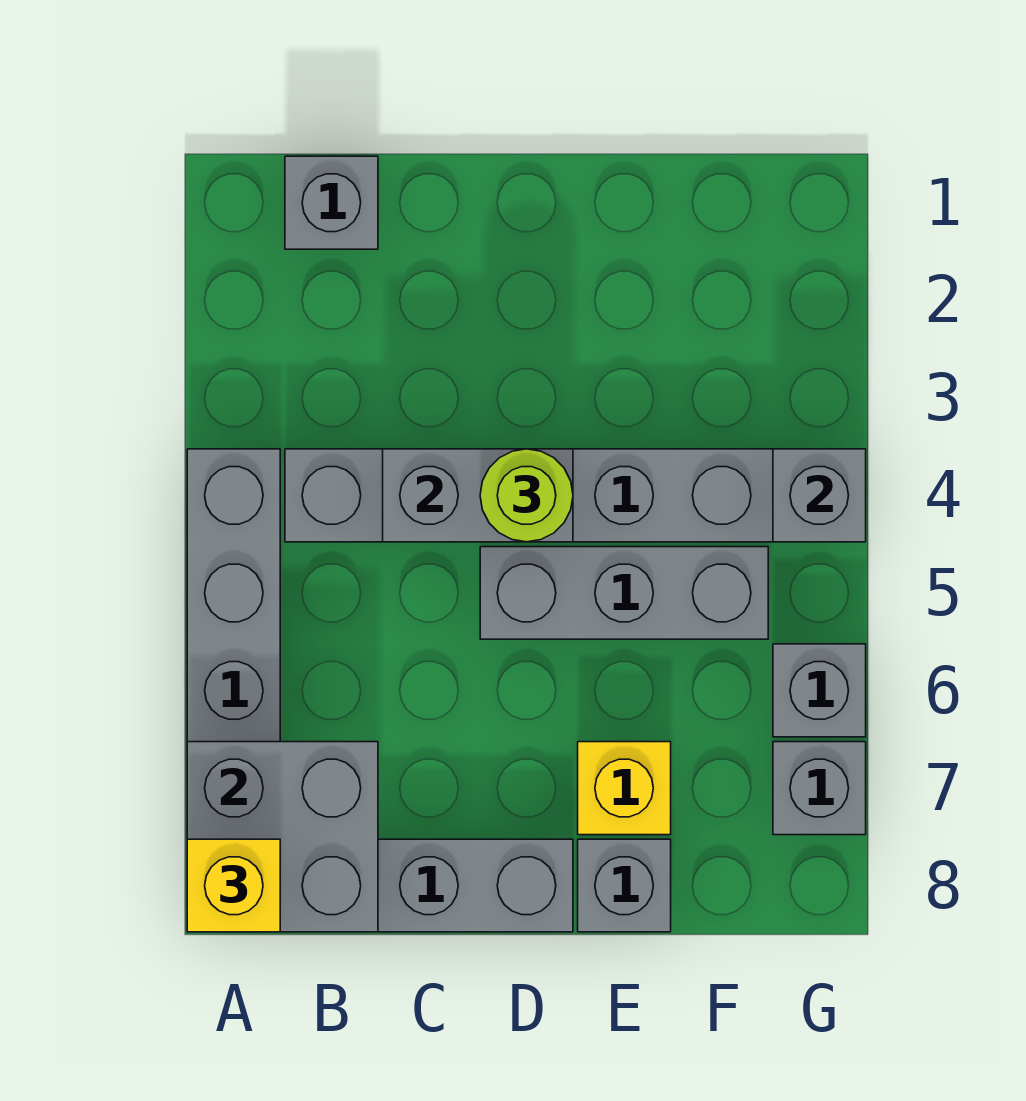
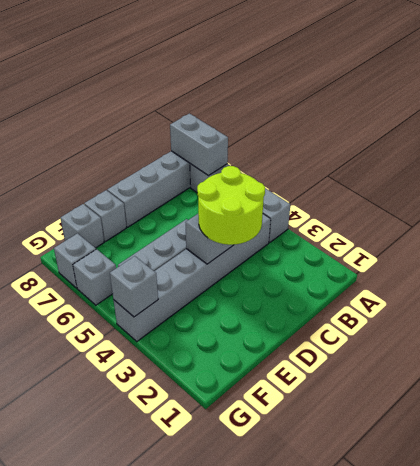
grey 2x2 brick [187,742,378,932] -> grey 1x2 brick [170,114,228,176]
yellow 1x1 brick [187,839,280,932] -> none
grey 1x1 brick [285,156,378,249] -> grey 1x1 brick moved to [61,204,104,248]
lime 1x1 round brick [480,449,573,542] -> lime 2x2 round brick [197,166,265,245]
yellow 1x1 brick [578,742,671,835] -> none

